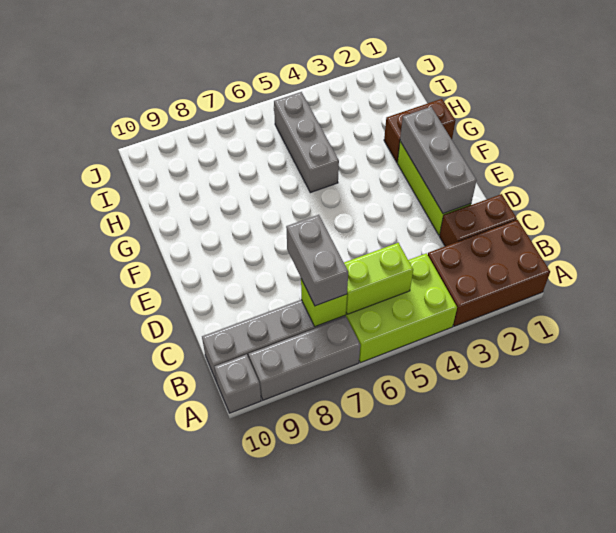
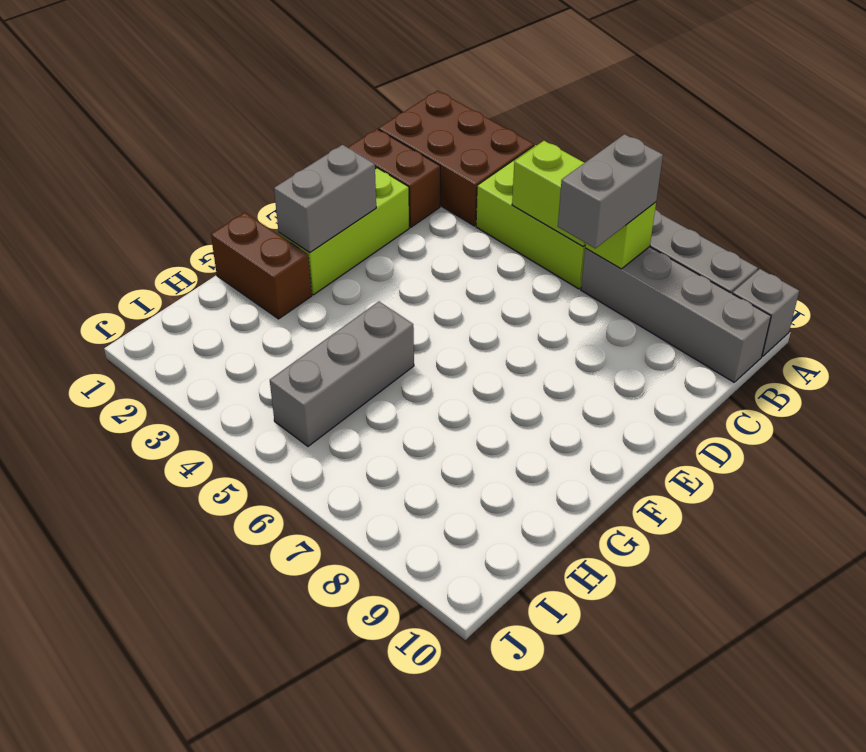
grey 1x3 brick [400,107,477,214] -> grey 1x2 brick [274,145,376,253]

